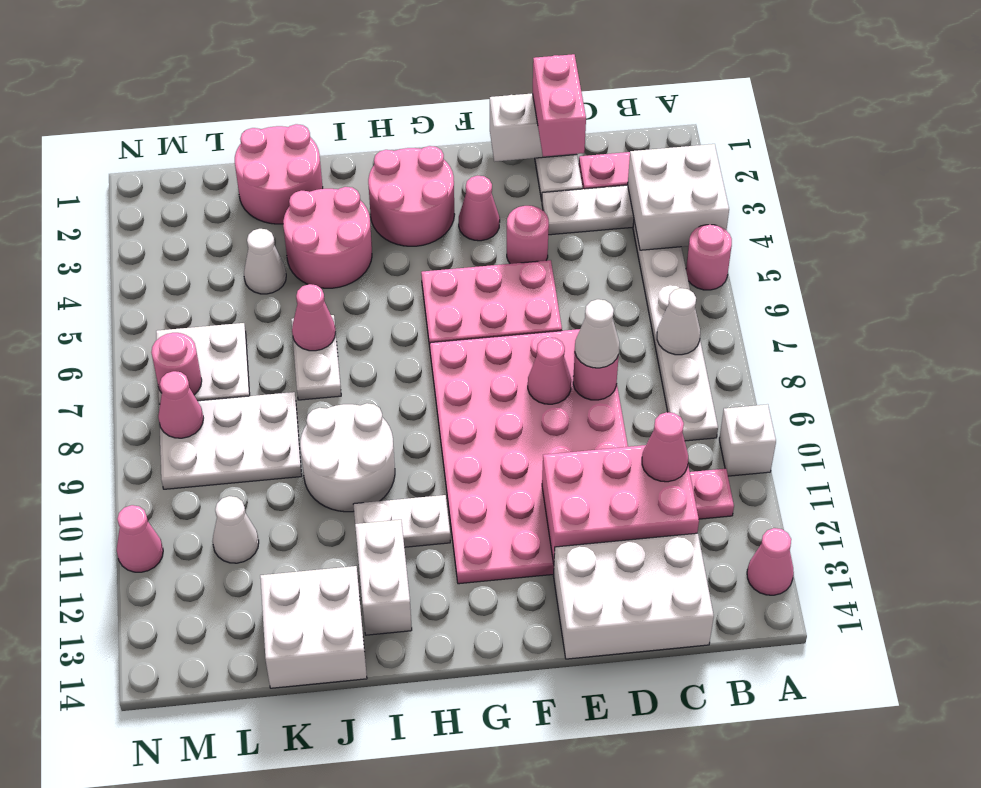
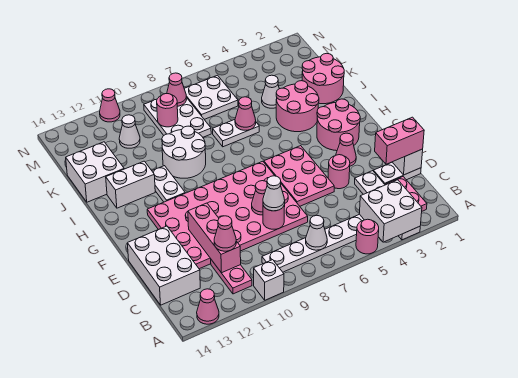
pink 2x3 brick [542,445,699,563] -> pink 1x3 brick [188,203,241,273]
pink 1x1 round brick [151,333,202,395] -> pink 1x1 round brick moved to [157,94,178,127]

